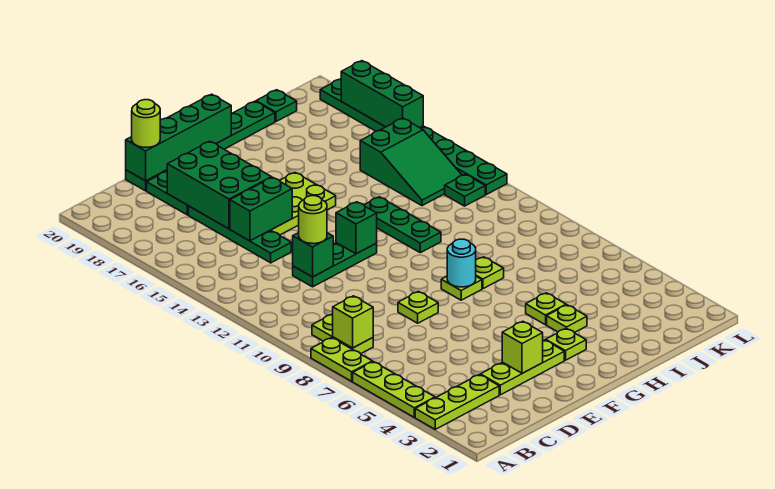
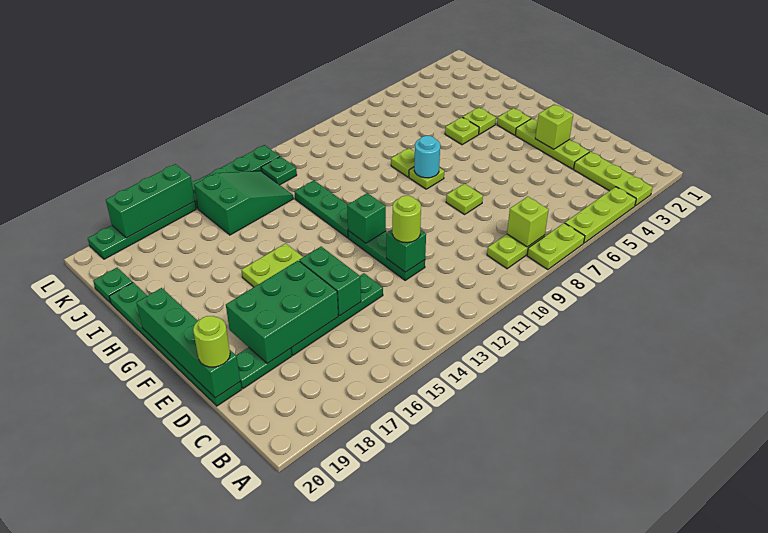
green 1x3 plate [364,197,441,253] -> green 1x3 plate turned to [295,180,348,238]

